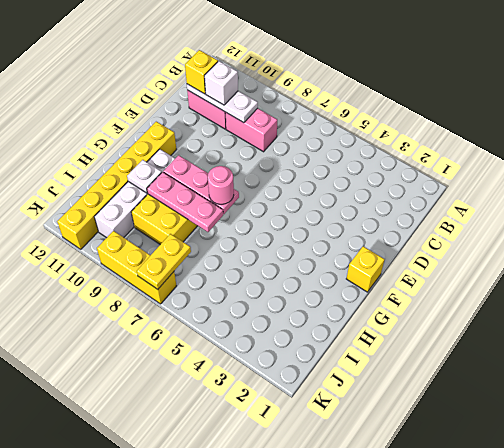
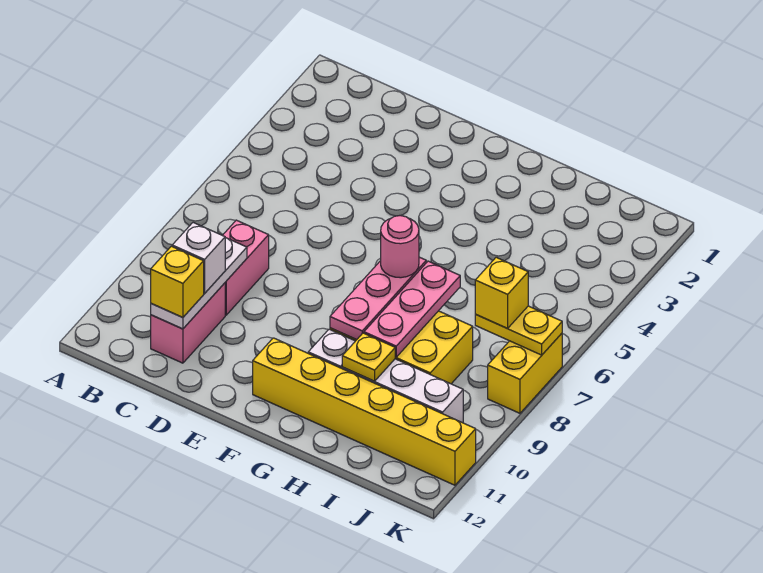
yellow 1x1 brick [346,246,385,292] -> yellow 1x1 brick moved to [475,257,528,328]
white 1x1 plate [127,160,162,193] -> yellow 1x1 plate [342,333,395,381]
yellow 1x3 brick [97,231,176,304] -> yellow 1x2 brick [488,333,562,413]

